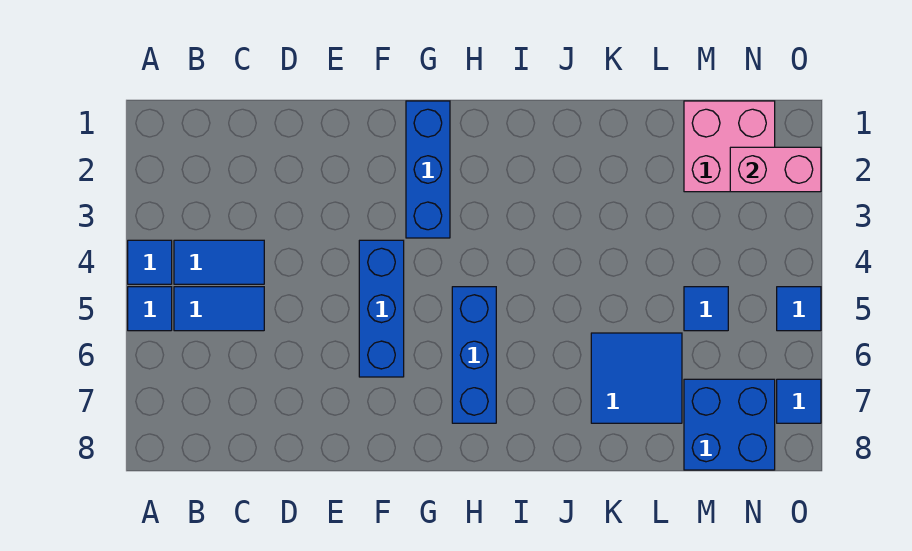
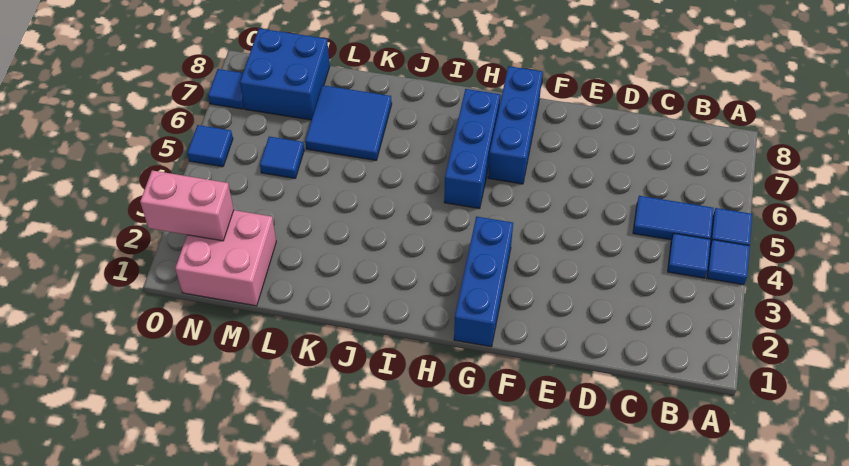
blue 1x2 tile [174,240,264,284] -> blue 1x1 tile [668,233,710,278]
blue 1x3 brick [359,240,404,377] -> blue 1x3 brick moved to [488,66,543,184]

